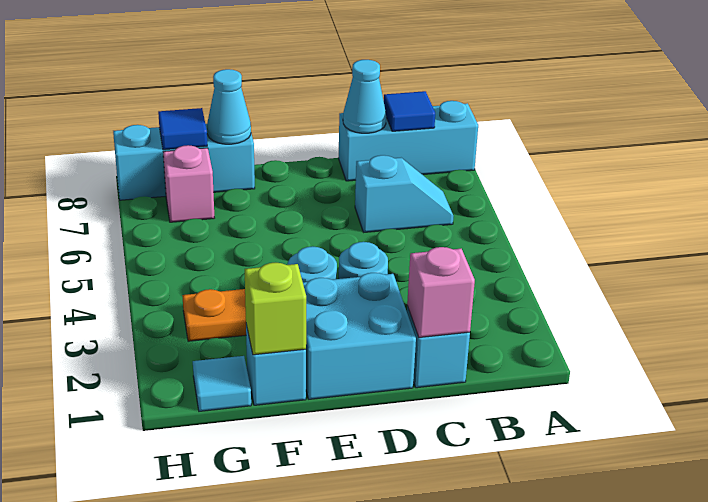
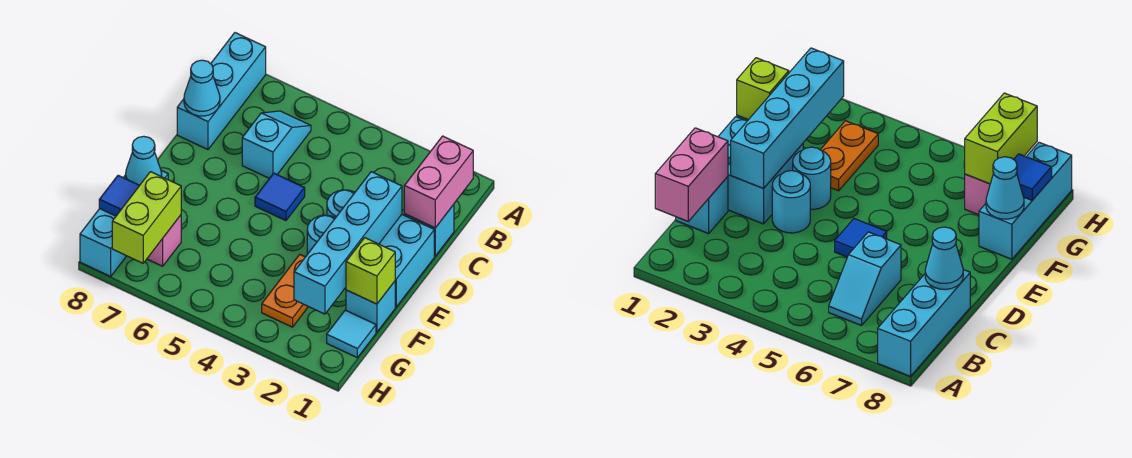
blue 1x1 tile [384,91,435,131] -> blue 1x1 tile moved to [255,173,305,221]
pink 1x1 brick [407,247,475,337] -> pink 1x2 brick [404,136,473,228]
none -> cyan 1x4 brick [294,172,402,314]
none -> lime 1x2 brick [112,172,181,263]

